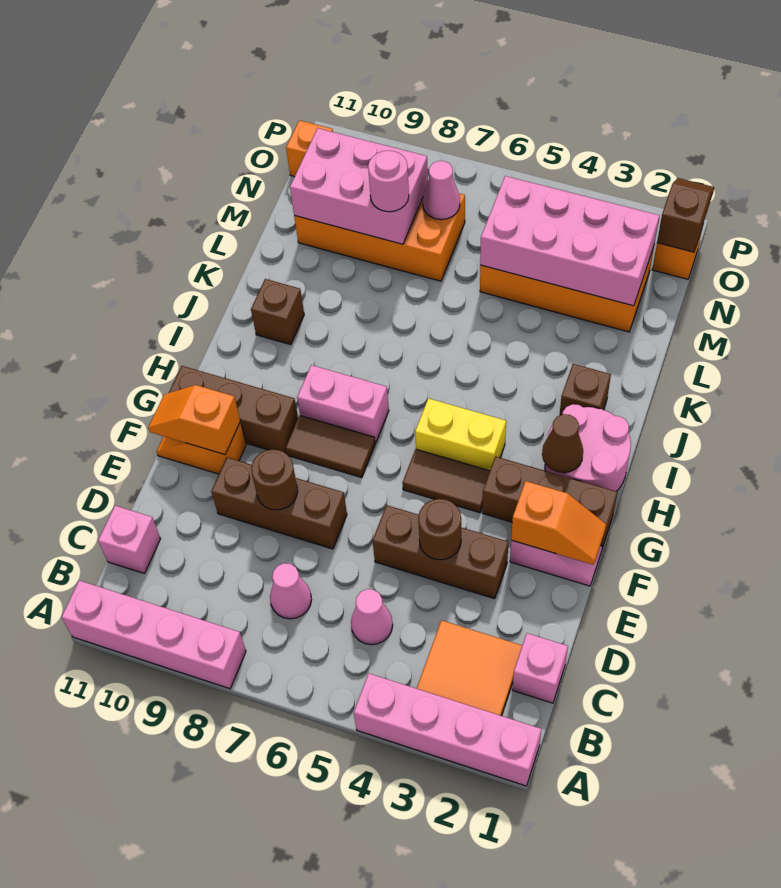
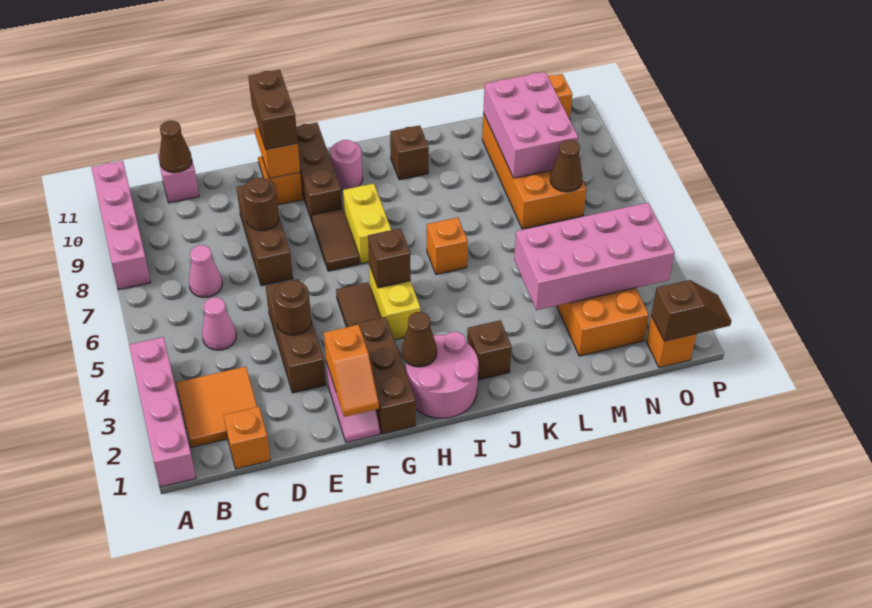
pink 1x1 brick [512,633,568,703] -> orange 1x1 brick [224,407,271,469]
none -> brown 1x1 cone [159,121,192,173]
none -> brown 1x2 brick [248,70,298,150]
none -> brown 1x1 brick [368,228,411,288]
pink 1x2 brick [297,365,389,443] -> yellow 1x2 brick [343,184,391,264]
none -> orange 1x1 brick [427,217,468,274]
pink 2x4 brick [480,176,660,306] -> pink 2x4 brick turned to [514,203,674,310]
pink 1x1 round brick [368,150,409,212] -> pink 1x1 round brick moved to [330,140,363,190]
pink 1x1 cone [423,161,460,220] -> brown 1x1 cone [550,140,583,192]

